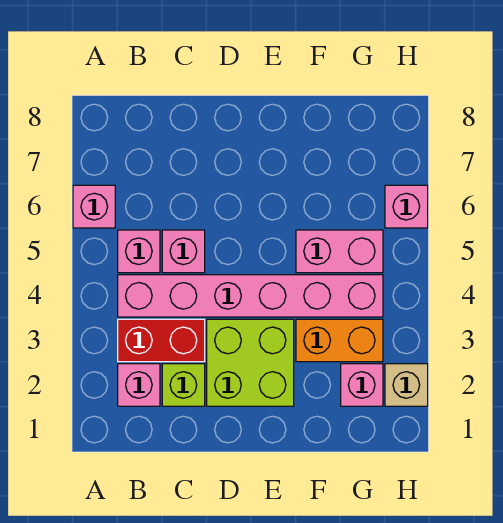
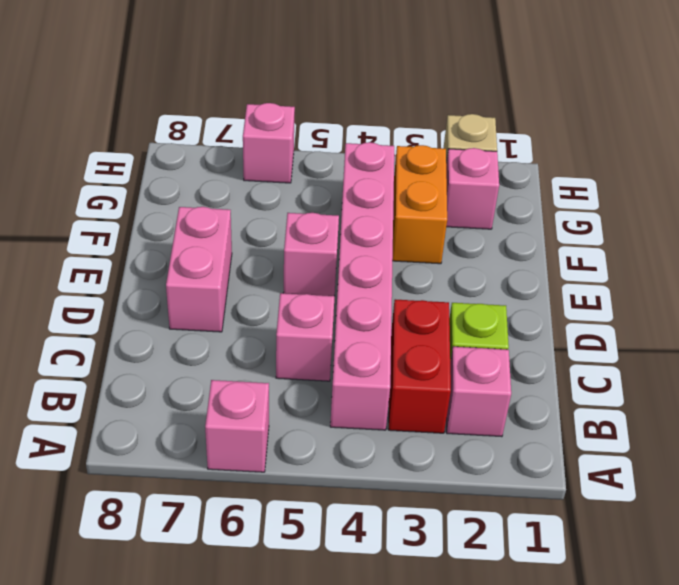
pink 1x1 brick [118,230,160,273] -> pink 1x1 brick moved to [283,213,339,296]
lime 2x2 brick [207,319,294,406] -> none
pink 1x2 brick [296,230,383,273] -> pink 1x2 brick moved to [166,207,232,332]

